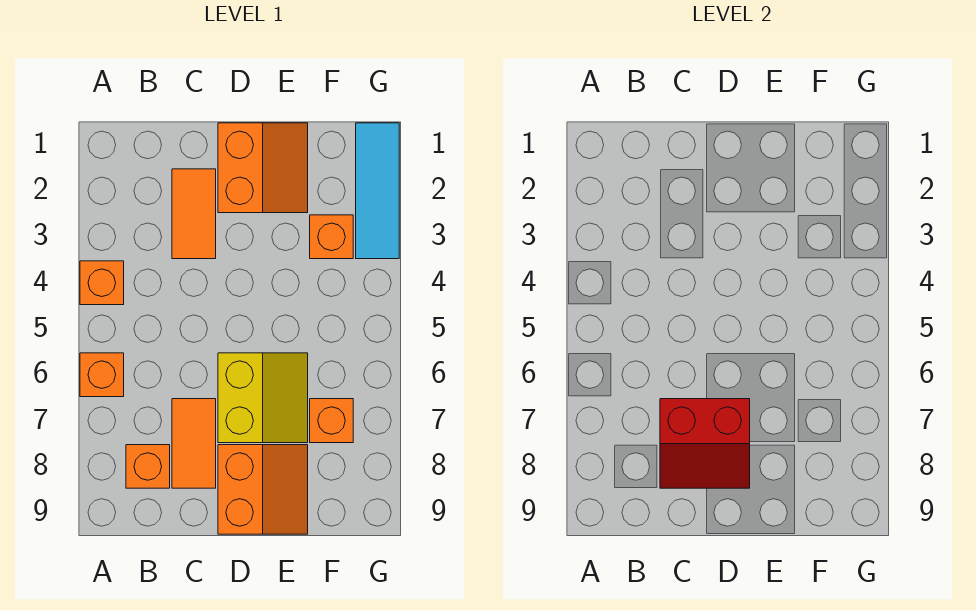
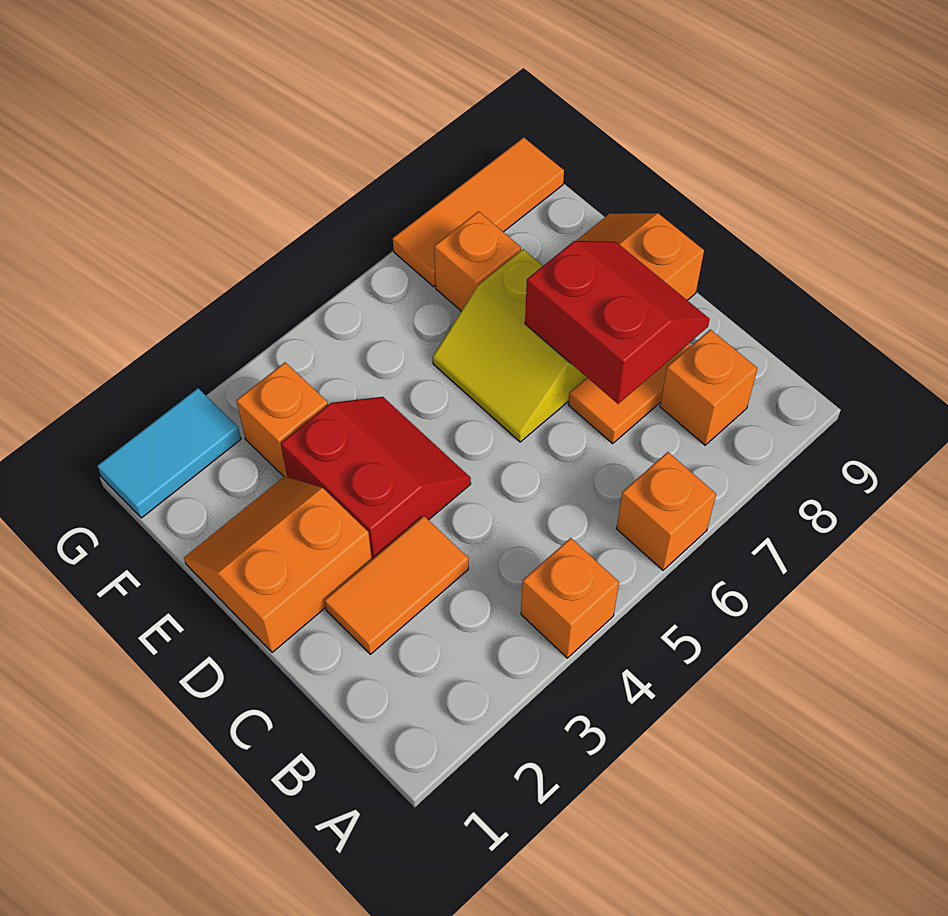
none -> red 2x2 slope [281,397,471,559]
yellow 2x2 slope [218,353,308,443] -> yellow 2x2 slope turned to [433,249,587,442]
cyan 1x3 tile [356,123,399,259] -> cyan 1x2 tile [97,388,241,518]
none -> orange 1x3 tile [393,137,564,287]

